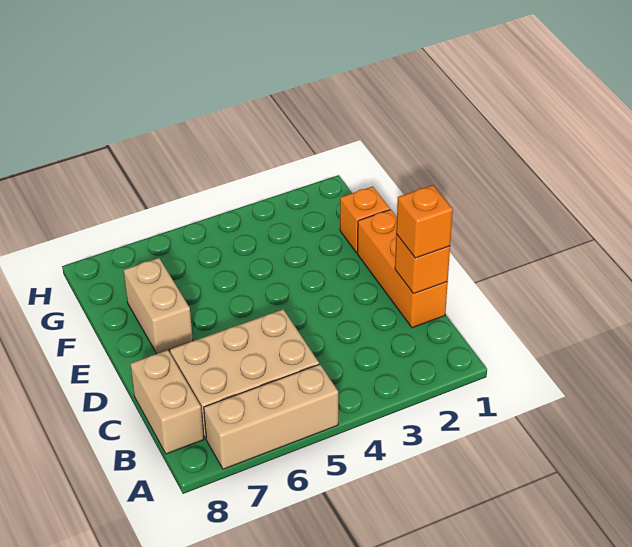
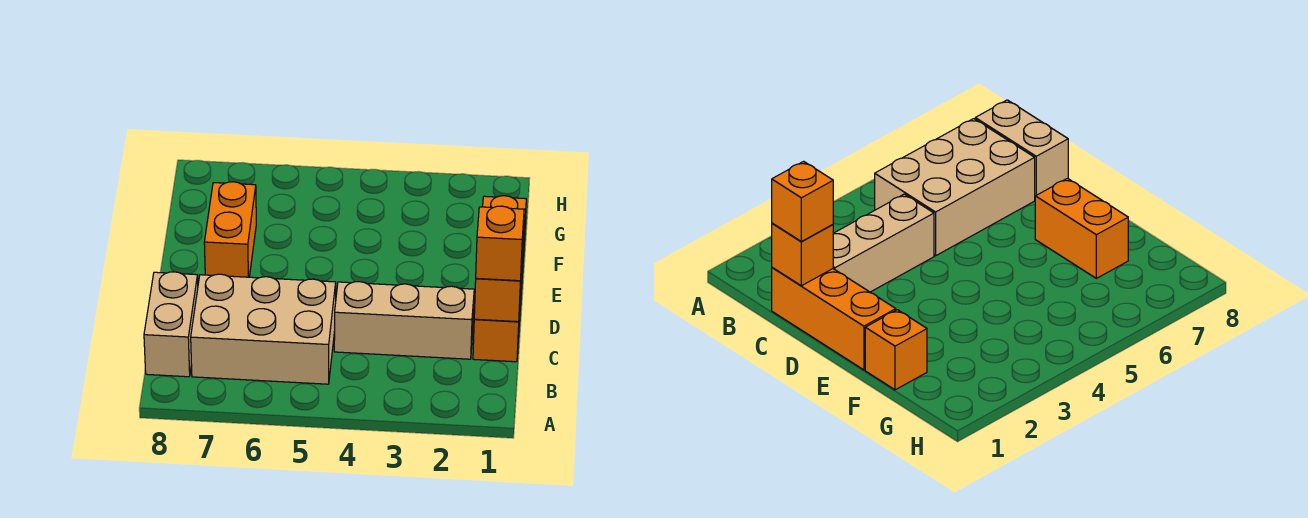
tan 1x3 brick [204,364,338,469] -> tan 1x3 brick moved to [334,282,474,359]
tan 1x2 brick [124,258,193,354] -> orange 1x2 brick [204,182,256,277]

